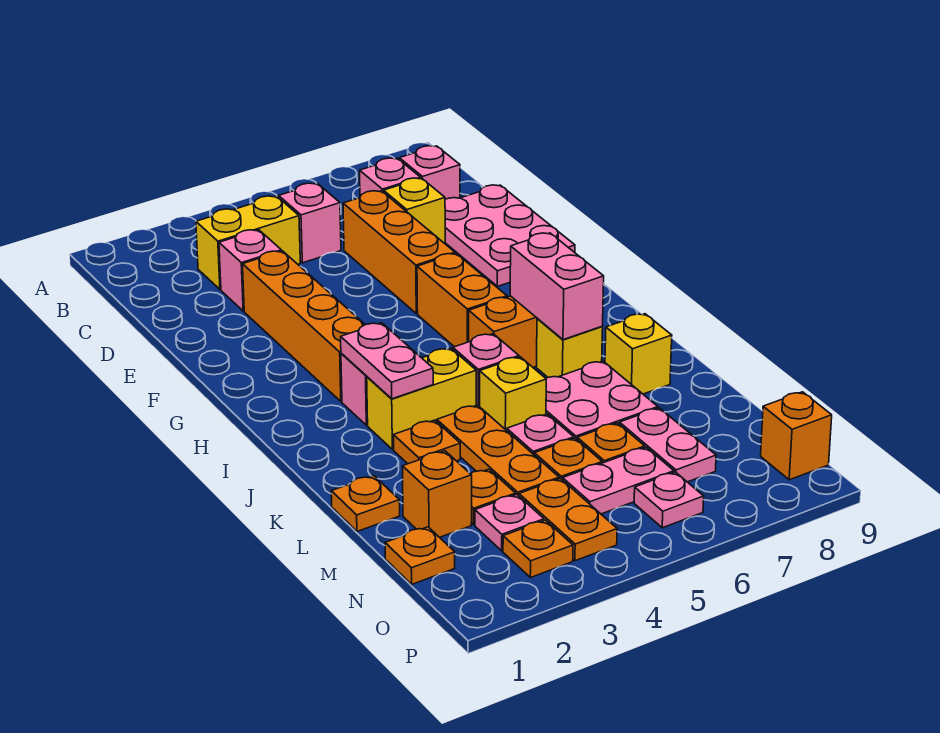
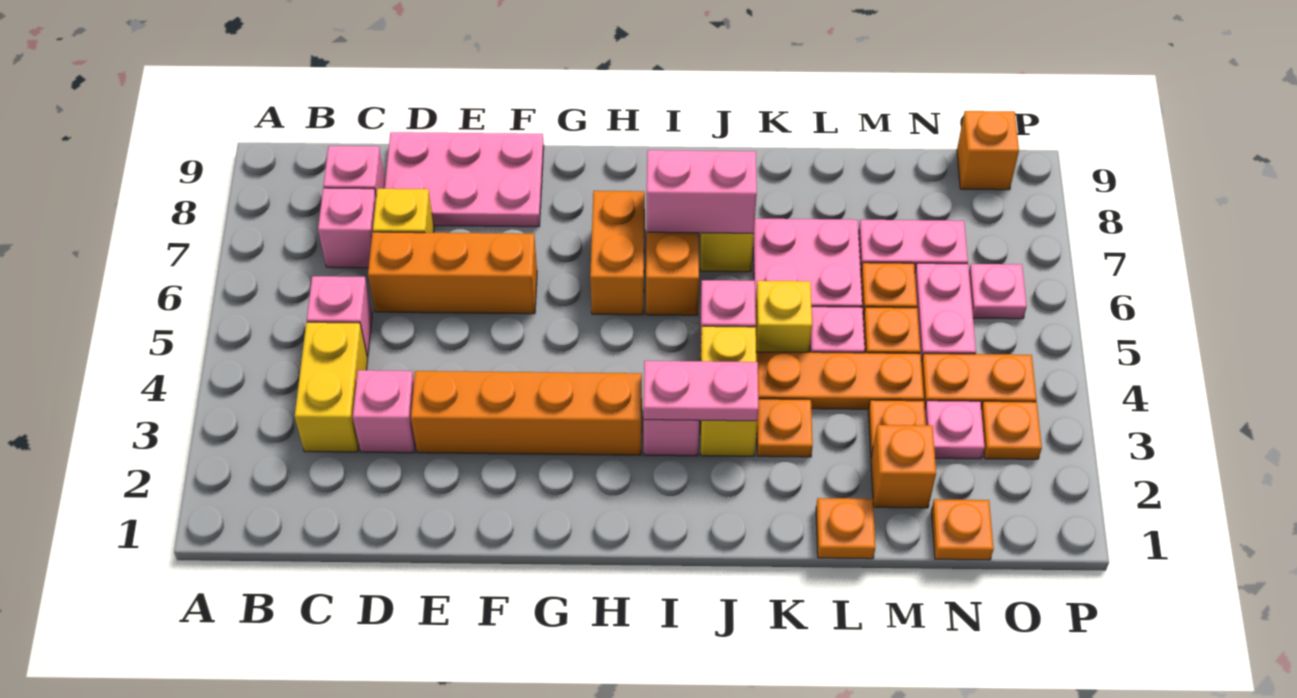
orange 1x2 brick [417,254,507,347] -> orange 1x2 brick turned to [590,191,645,315]
yellow 1x1 brick [605,314,672,394] -> none

